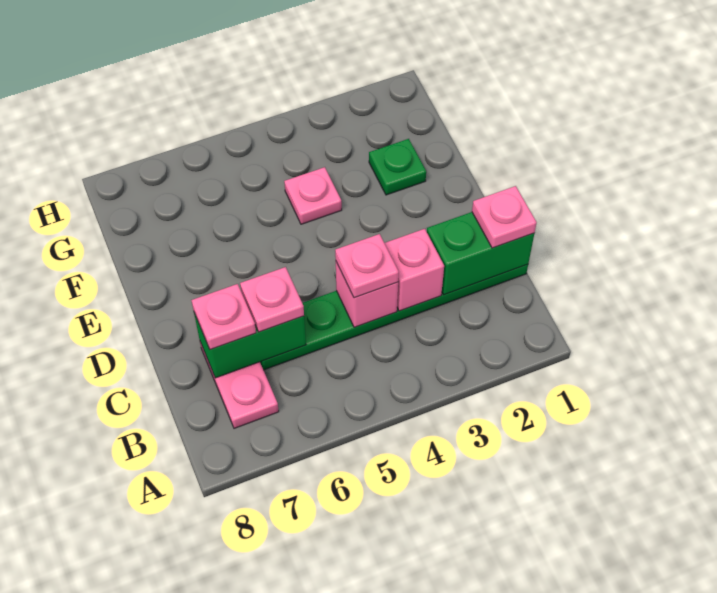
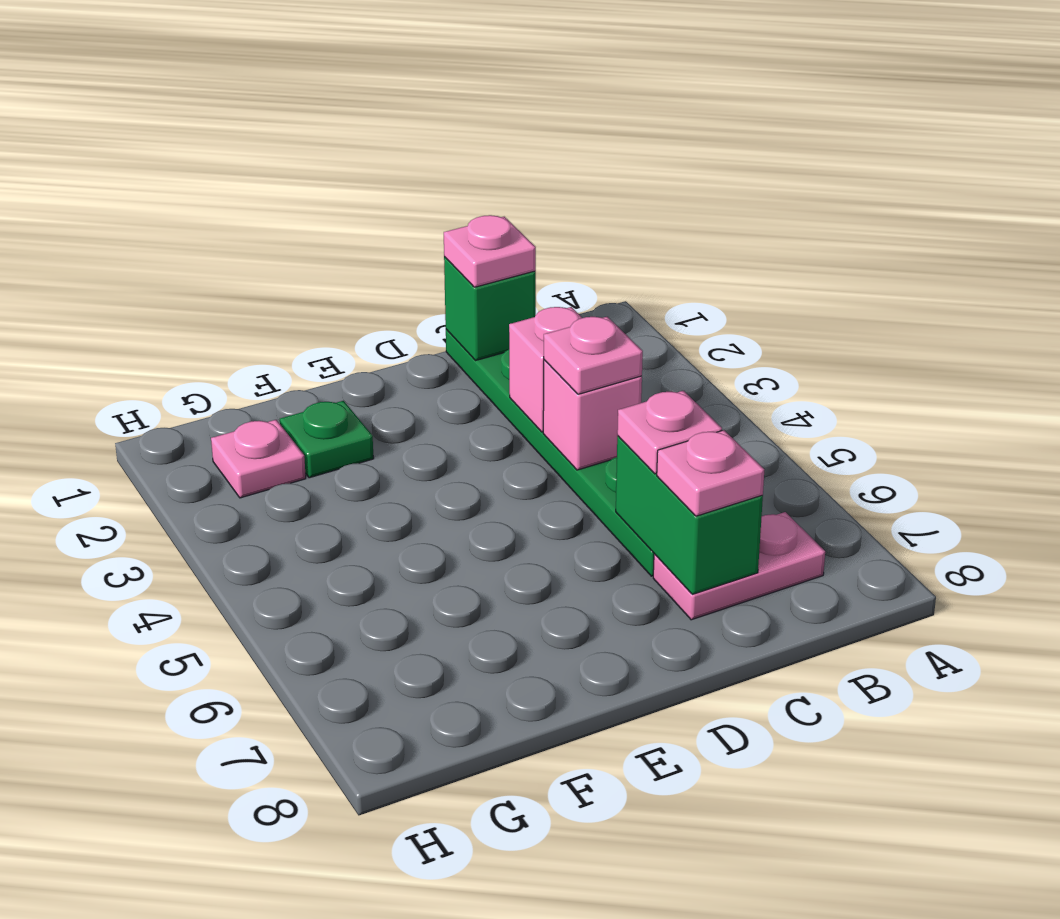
green 1x2 brick [427,212,534,295] -> green 1x1 brick [444,257,536,361]
pink 1x1 plate [284,167,342,224] -> pink 1x1 plate moved to [211,420,306,498]

